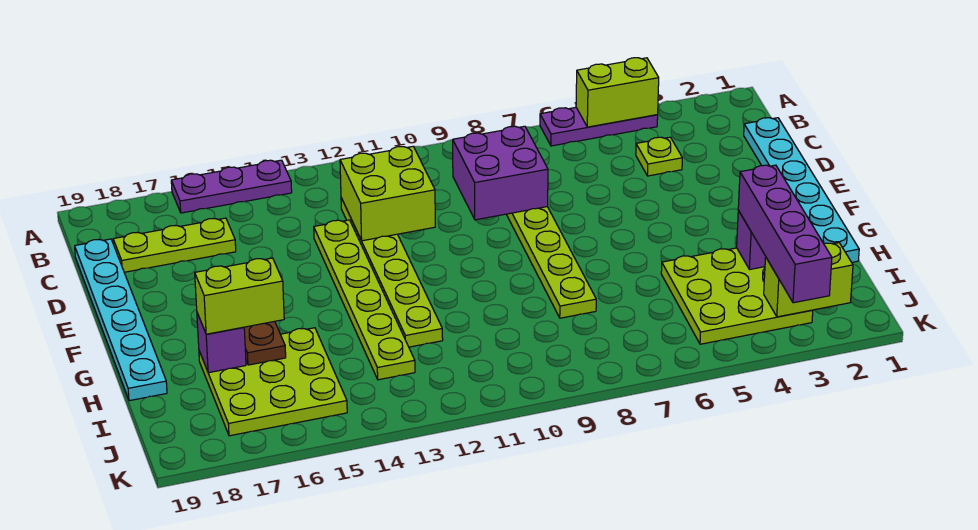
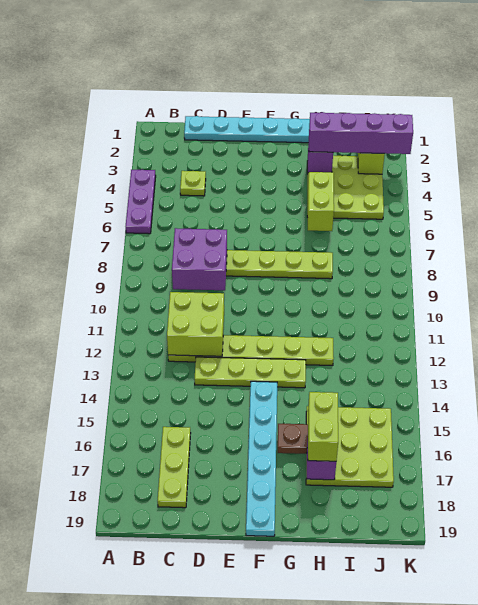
lime 1x2 brick [576,58,659,127] -> lime 1x2 brick moved to [307,172,334,231]
purple 1x3 plate [171,160,292,213] -> none
cyan 1x6 plate [75,239,167,401] -> cyan 1x6 plate turned to [246,381,277,536]
lime 1x6 plate [314,220,415,380] -> lime 1x4 plate [195,357,306,388]

